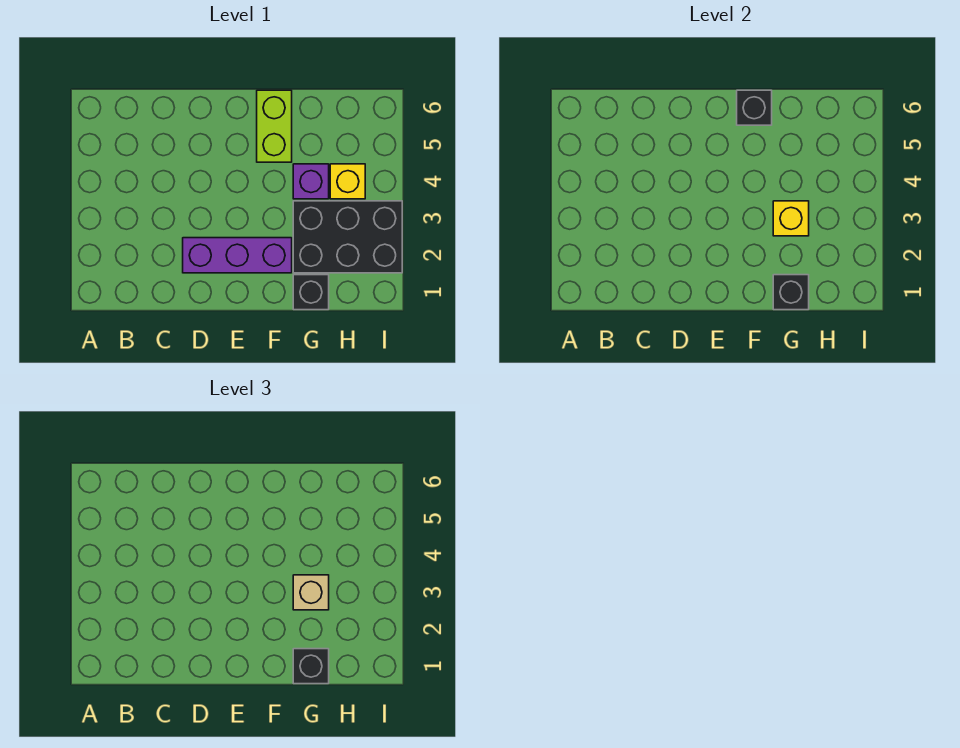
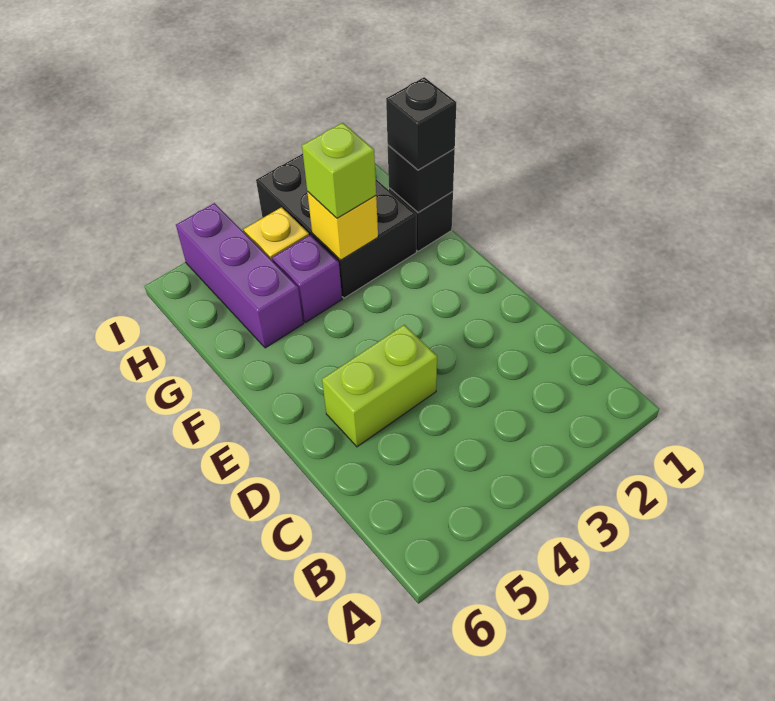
purple 1x3 brick [183,238,292,273] -> purple 1x3 brick moved to [176,203,303,348]
lime 1x2 brick [257,90,292,162] -> lime 1x2 brick moved to [322,325,437,447]
black 1x1 brick [737,90,772,125] -> none
tan 1x1 brick [293,575,329,610] -> lime 1x1 brick [302,123,376,218]

